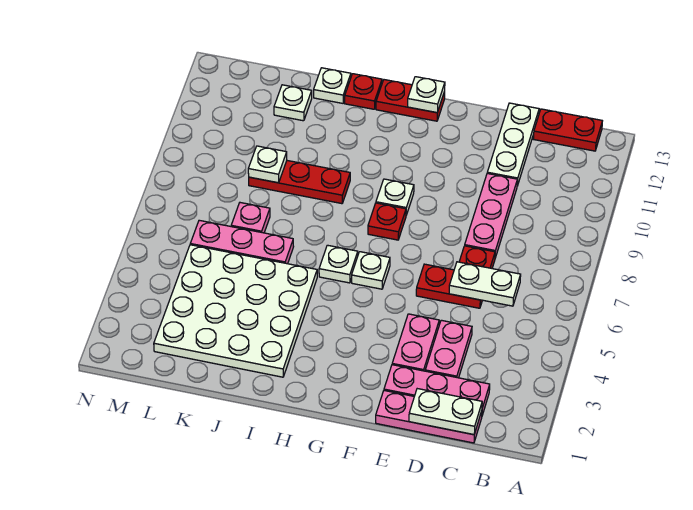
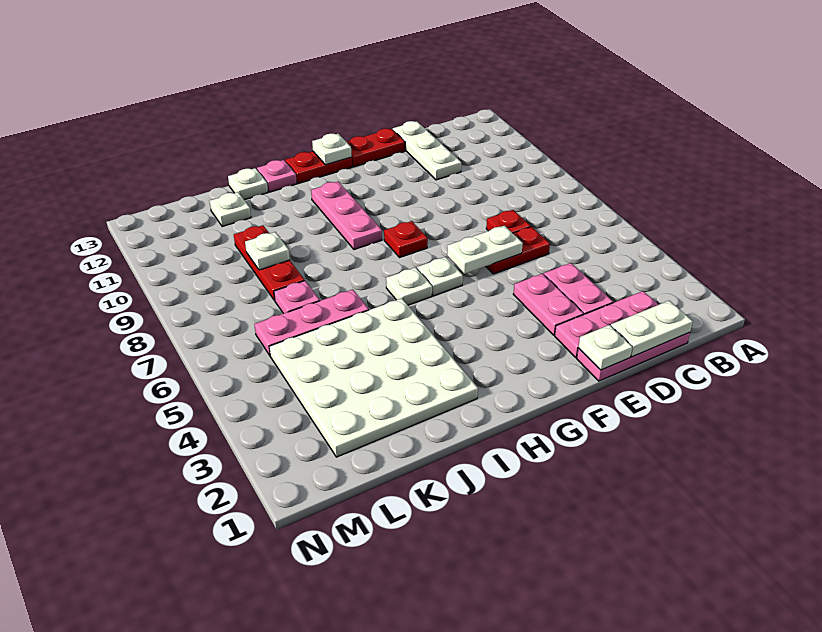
red 1x2 plate [534,109,602,151] -> red 1x2 plate moved to [347,129,405,167]
white 1x2 plate [449,262,521,306] -> white 1x2 plate moved to [447,226,523,274]
pink 1x3 plate [465,173,518,258] -> pink 1x3 plate moved to [311,182,382,250]
white 1x1 plate [376,179,414,215] -> white 1x1 plate moved to [578,325,632,370]
red 1x3 plate [249,161,350,204] -> red 1x3 plate turned to [234,225,304,301]
red 1x1 plate [345,74,382,109] -> pink 1x1 plate [257,160,297,192]

